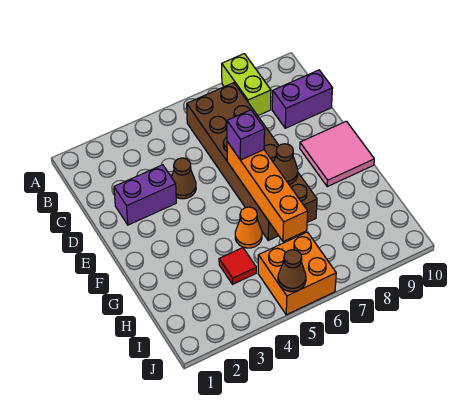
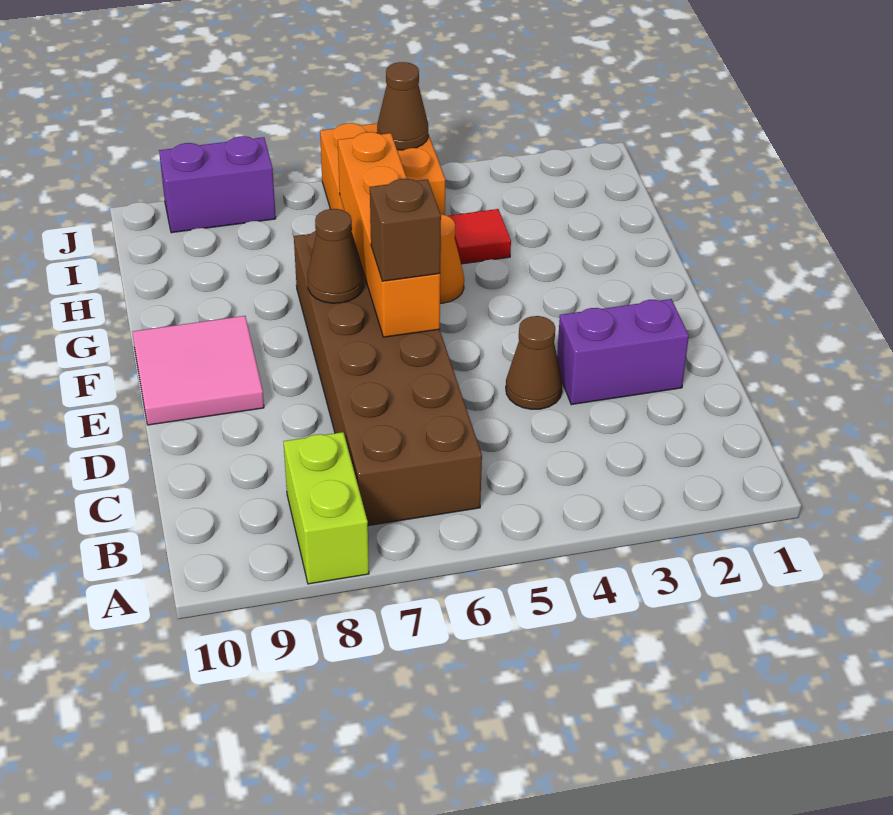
purple 1x2 brick [272,70,333,128] -> purple 1x2 brick moved to [159,136,276,233]
purple 1x1 brick [227,110,265,160] -> brown 1x1 brick [370,179,441,281]

